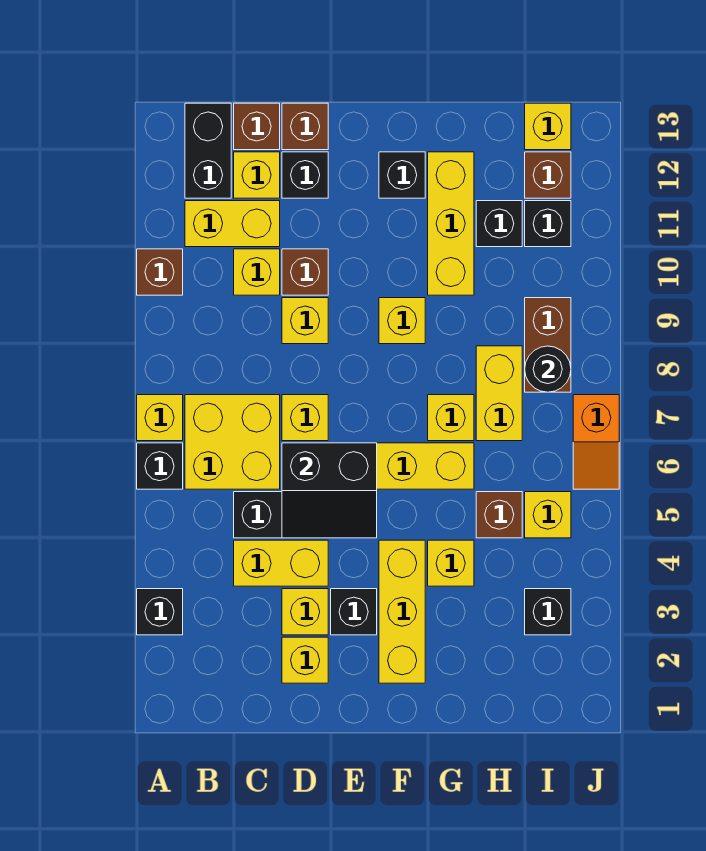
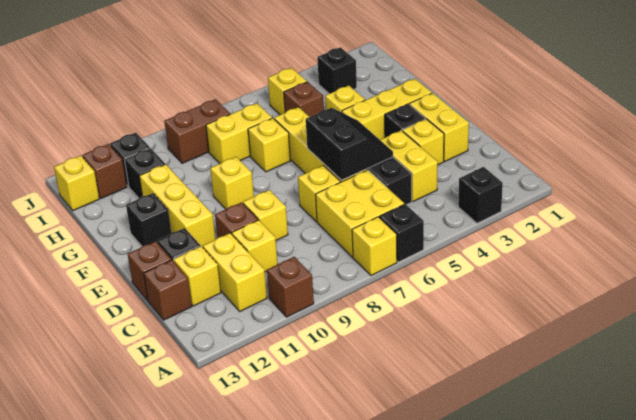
black 1x2 brick [185,103,231,198] -> none
yellow 1x1 brick [282,637,328,683] -> yellow 1x2 brick [409,93,469,161]
yellow 1x3 brick [428,152,474,295] -> yellow 1x3 brick turned to [139,164,216,247]
black 1x1 round brick [525,346,571,392] -> none
orange 1x2 slope [573,395,619,489] -> none

